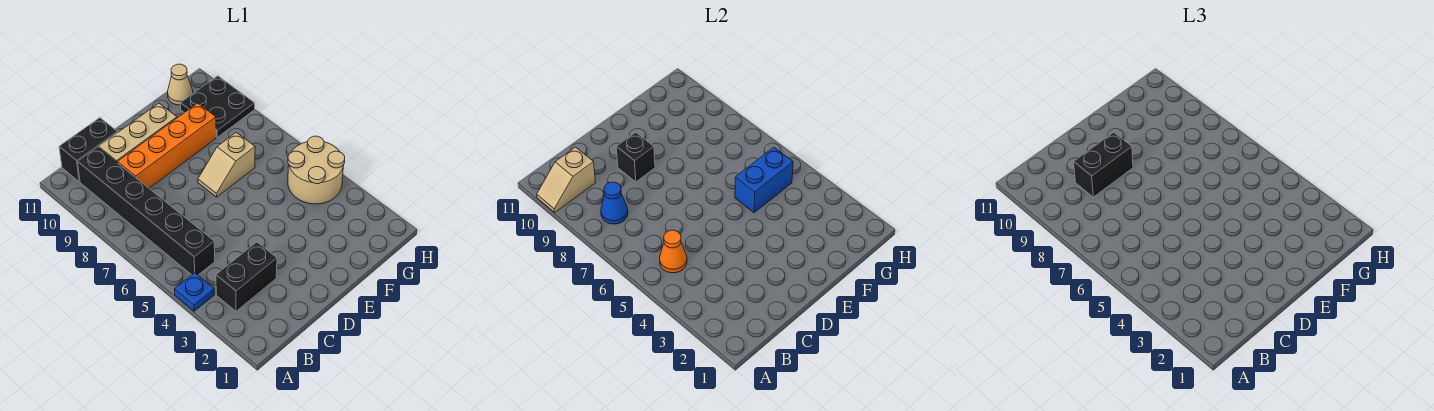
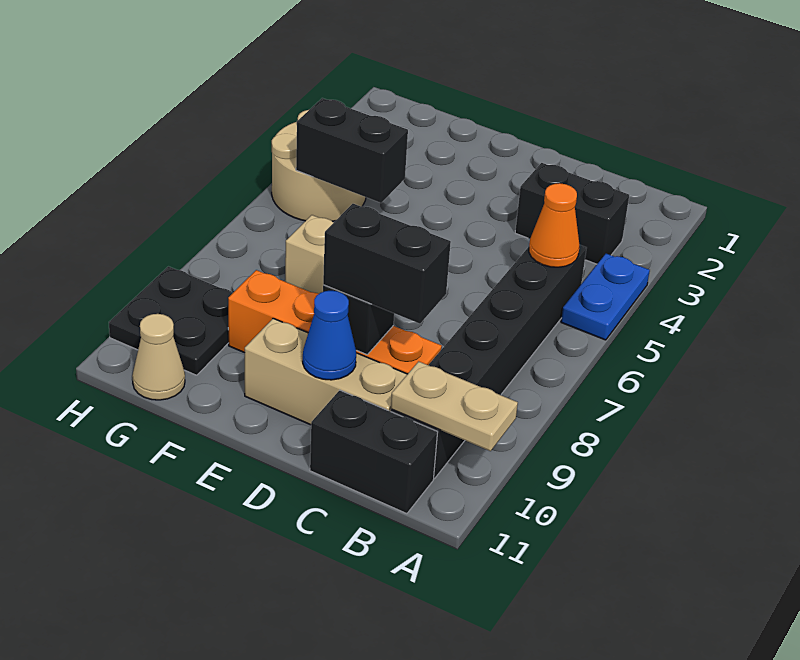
blue 1x1 plate [174,273,214,311] -> blue 1x2 plate [561,254,650,340]
tan 1x2 slope [537,147,596,212] -> tan 1x2 plate [391,361,518,451]
blue 1x1 cone [601,182,628,224] -> blue 1x1 cone moved to [303,291,356,380]
blue 1x2 brick [735,147,793,213] -> black 1x2 brick [296,98,408,203]

